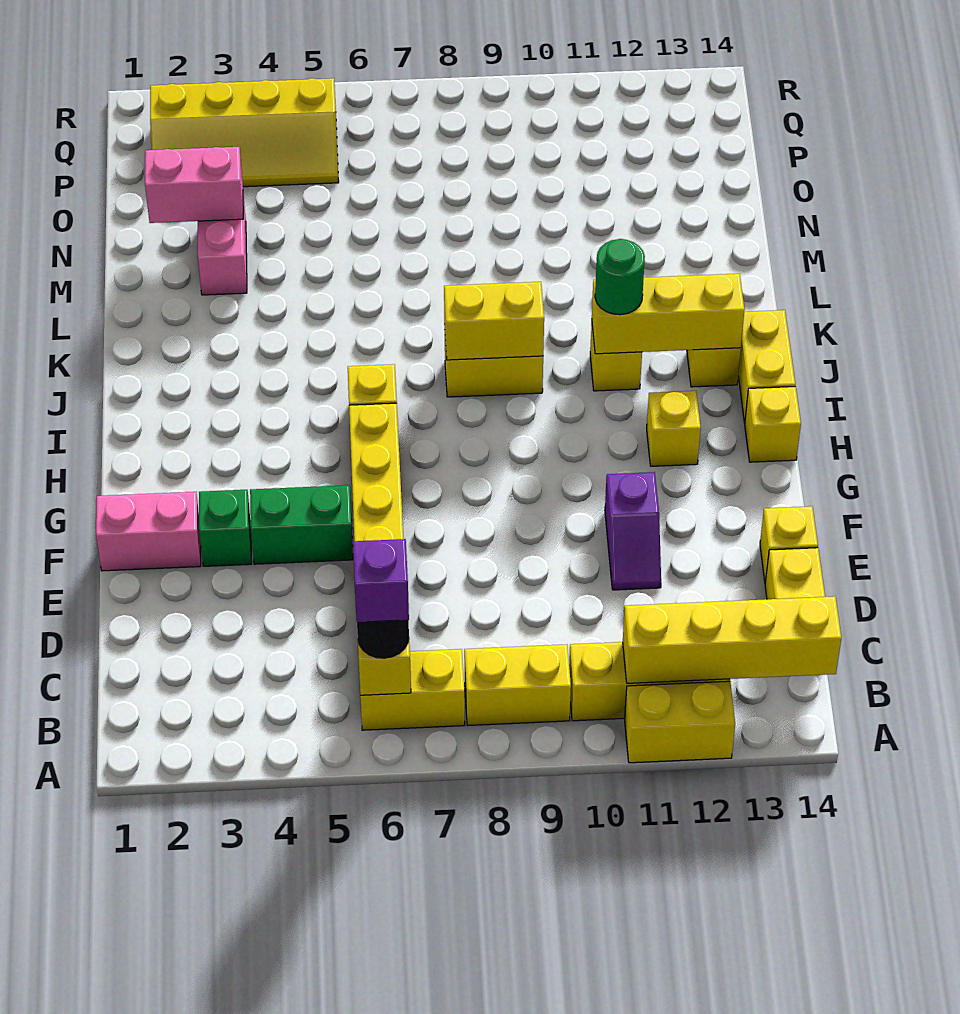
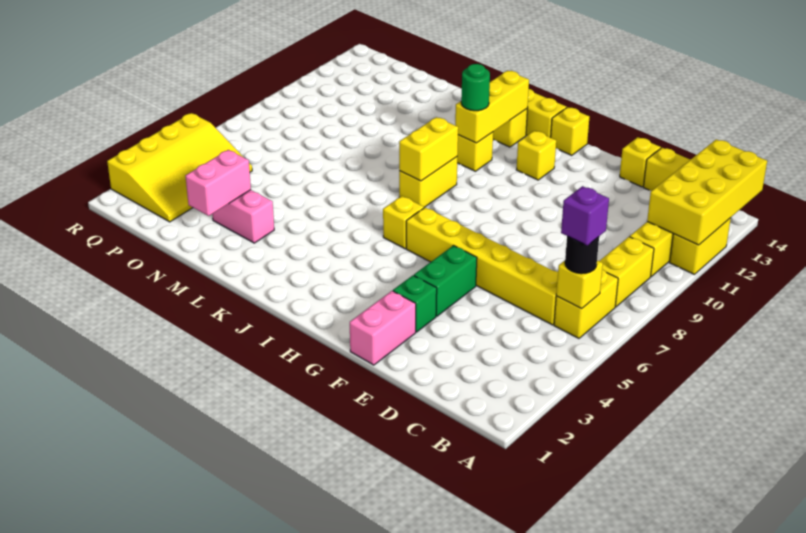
yellow 1x4 brick [623,596,841,683] -> yellow 2x4 brick [647,139,767,245]
purple 1x2 slope [605,472,661,590] -> none
yellow 2x4 slope [150,78,339,187] -> yellow 3x4 slope [107,113,252,222]

